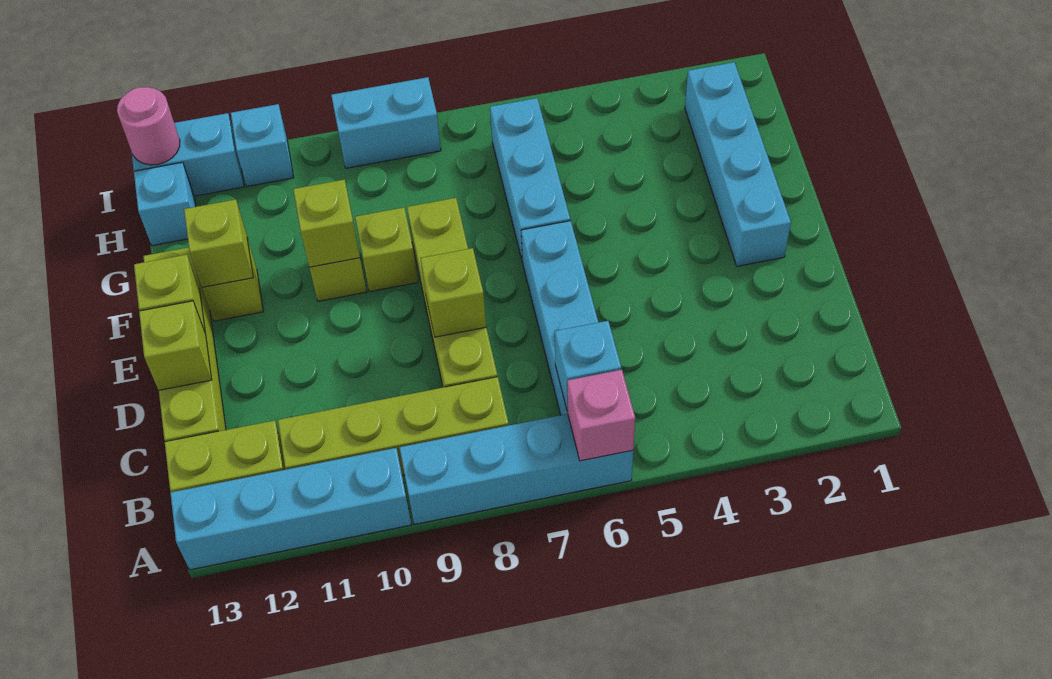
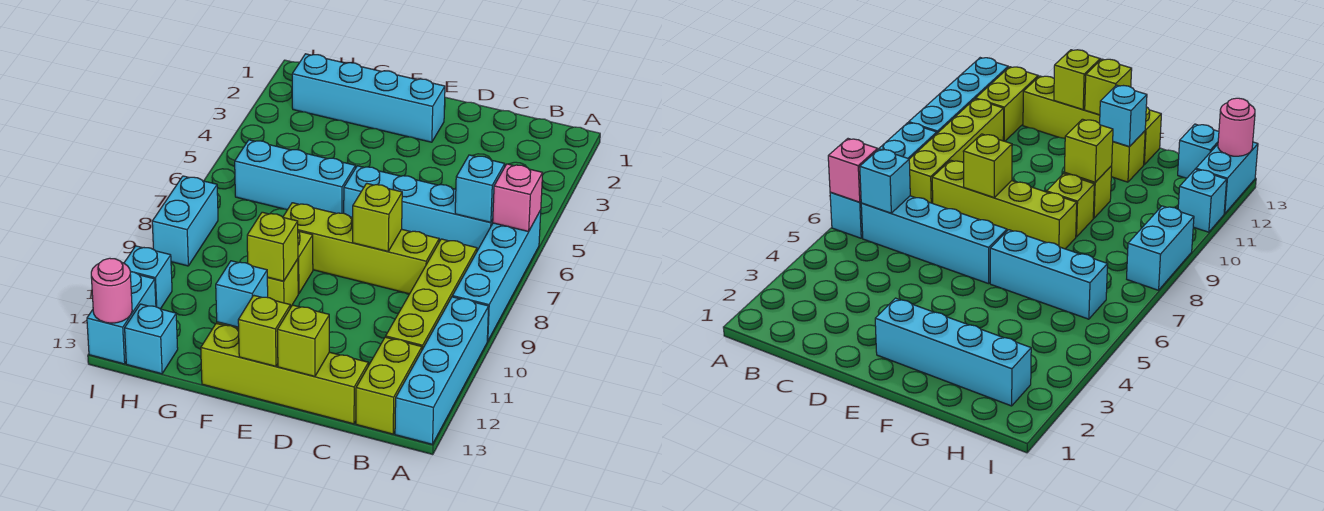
lime 1x1 brick [184,200,253,288] -> cyan 1x1 brick [216,261,268,327]

